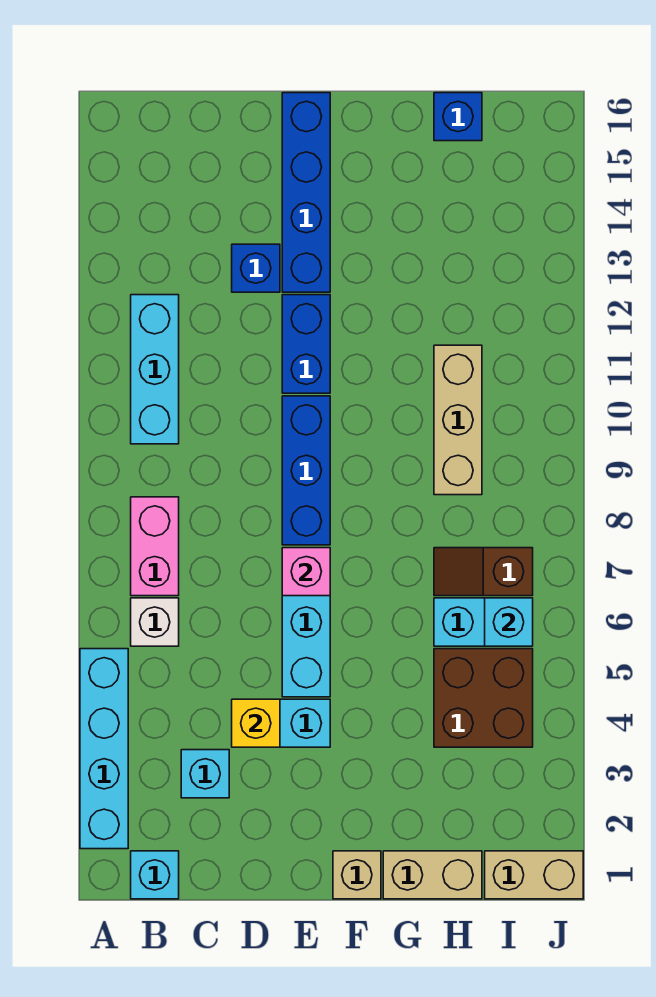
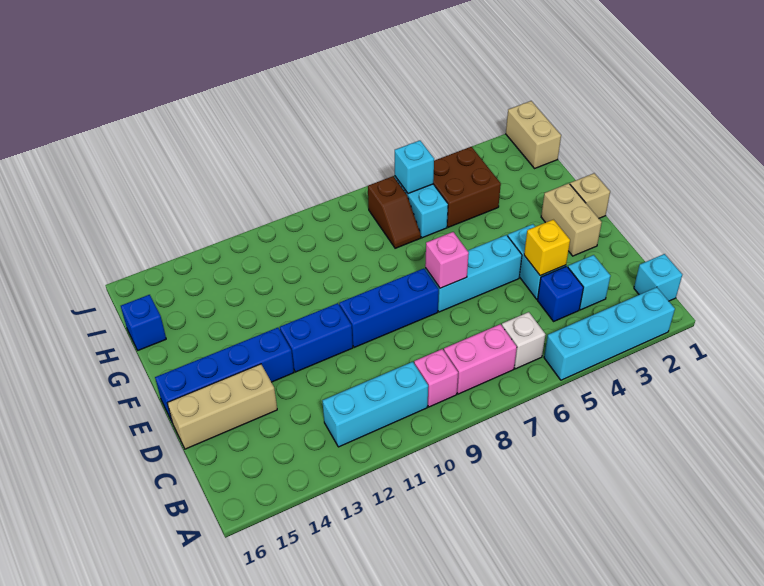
none -> pink 1x1 brick [414,349,458,407]
blue 1x1 brick [232,244,280,292] -> blue 1x1 brick moved to [538,266,583,321]
tan 1x2 brick [383,851,482,899] -> tan 1x2 brick moved to [541,183,602,256]
tan 1x3 brick [434,345,482,495] -> tan 1x3 brick moved to [167,364,277,449]

